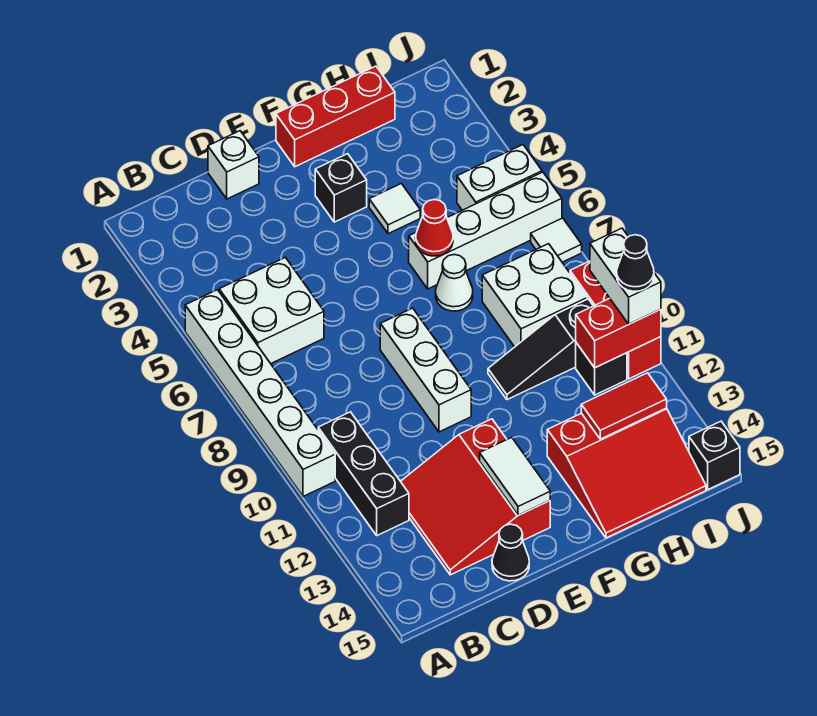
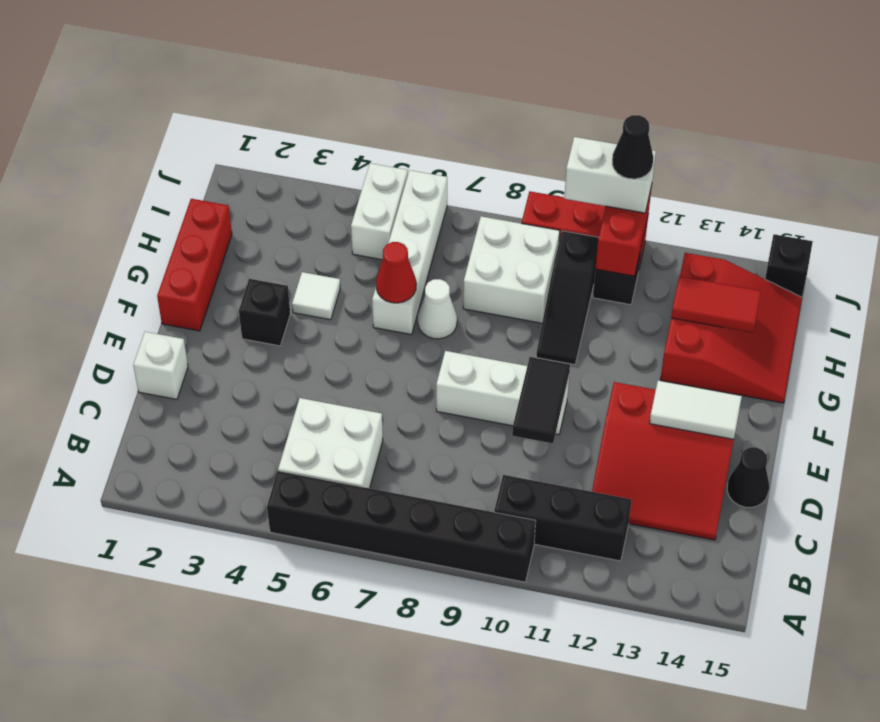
white 1x6 brick [185,290,335,496] -> black 1x6 brick [267,471,536,582]
none -> black 1x2 tile [512,357,570,443]
red 1x2 tile [581,373,667,439] -> red 1x2 tile turned to [671,276,761,333]
white 1x1 tile [531,218,582,262] -> none

